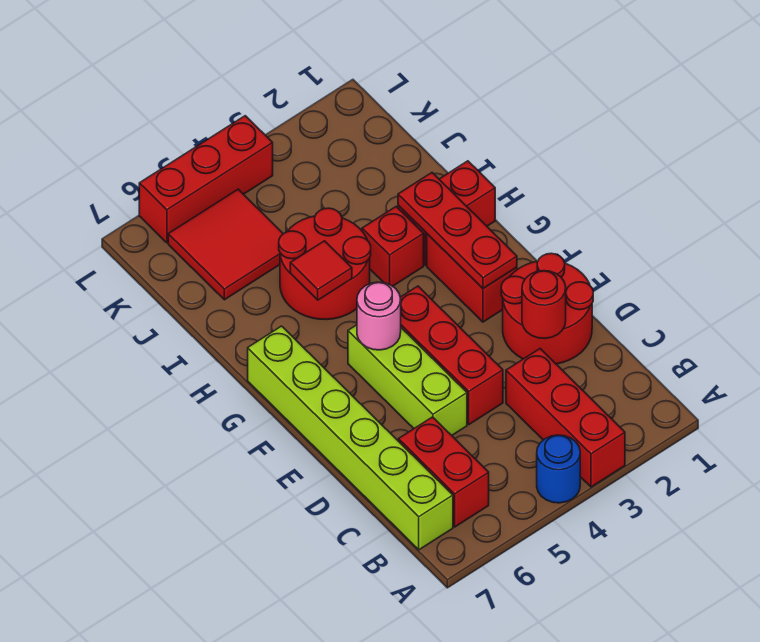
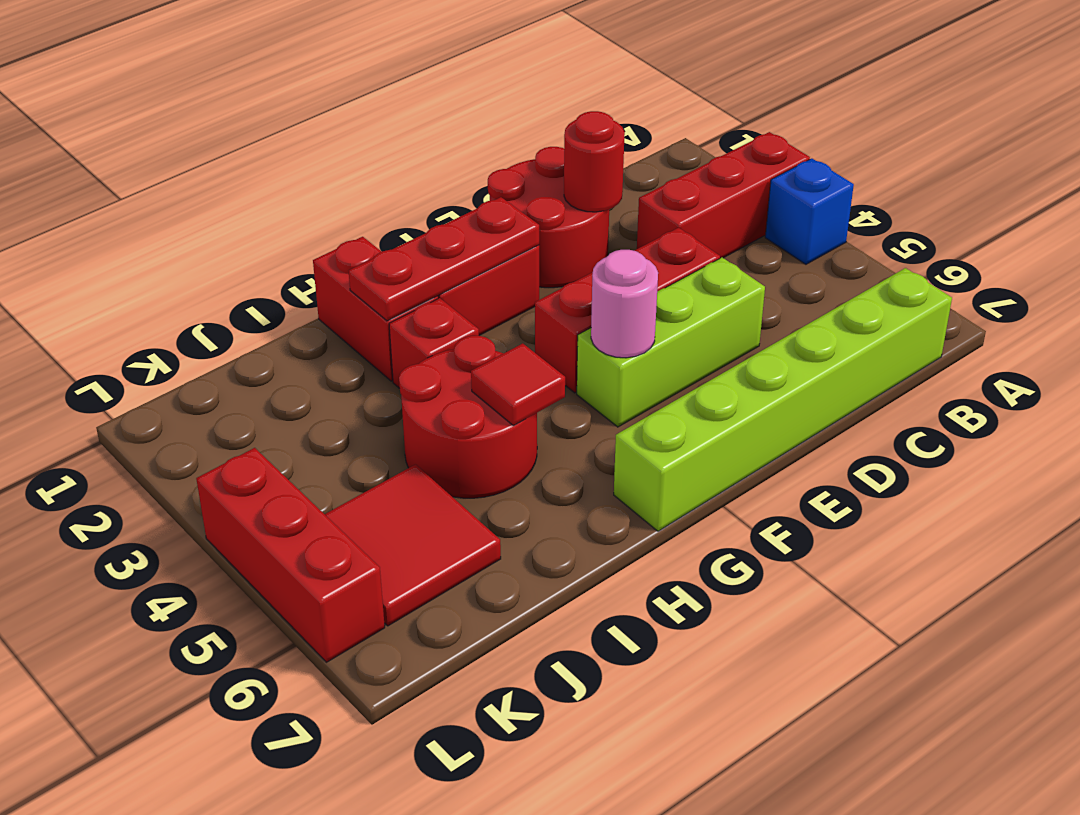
blue 1x1 round brick [537,435,580,503] -> blue 1x1 brick [765,158,854,264]
red 1x2 brick [398,417,489,527] -> none

